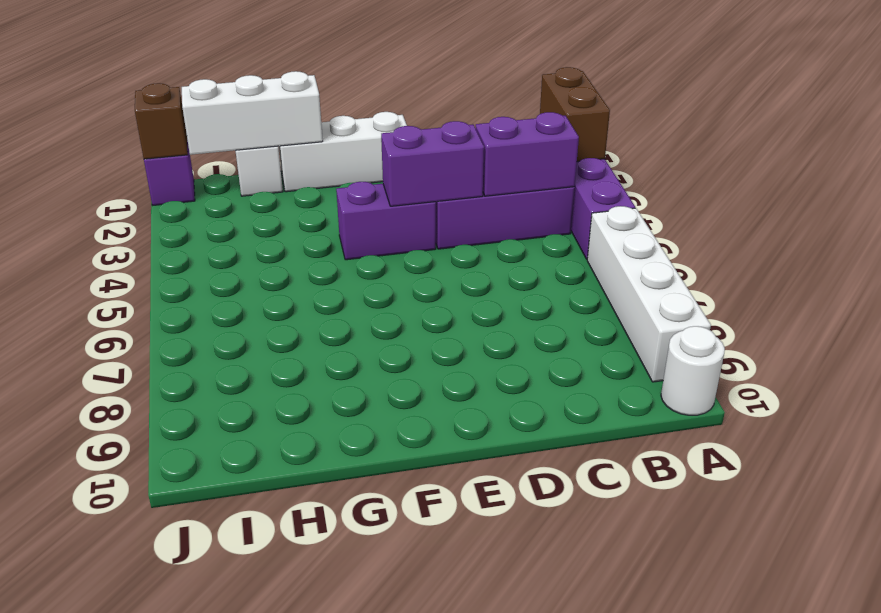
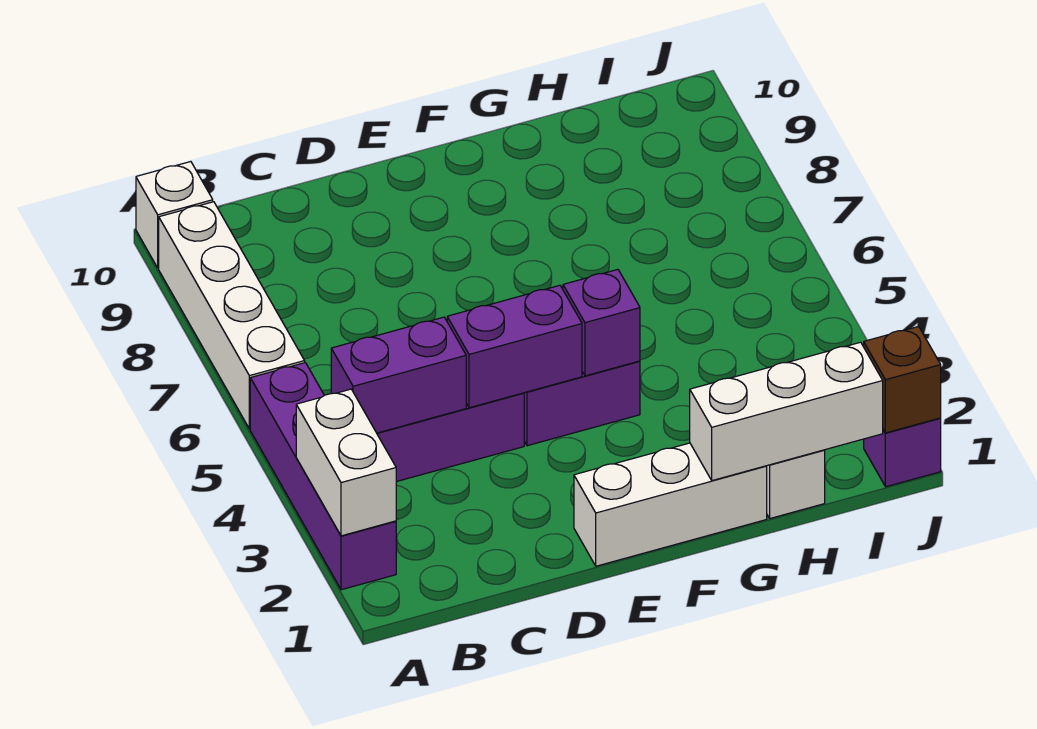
brown 1x2 brick [540,67,610,162] -> white 1x2 brick [296,389,396,536]
white 1x1 round brick [661,326,725,415] -> white 1x1 brick [136,162,213,268]
none -> purple 1x1 brick [563,270,640,376]

